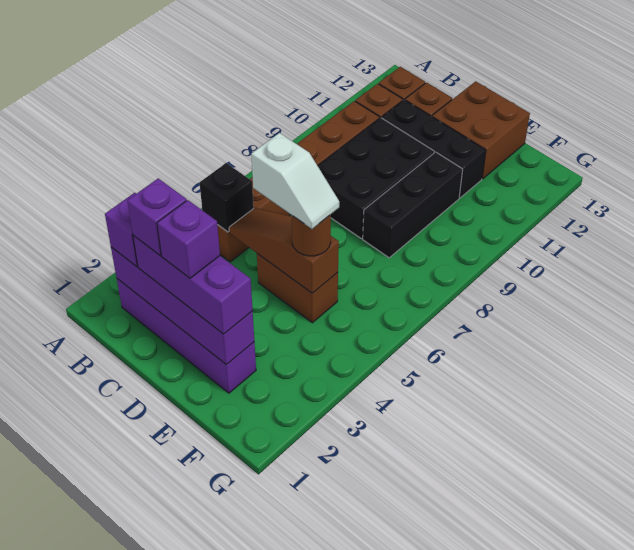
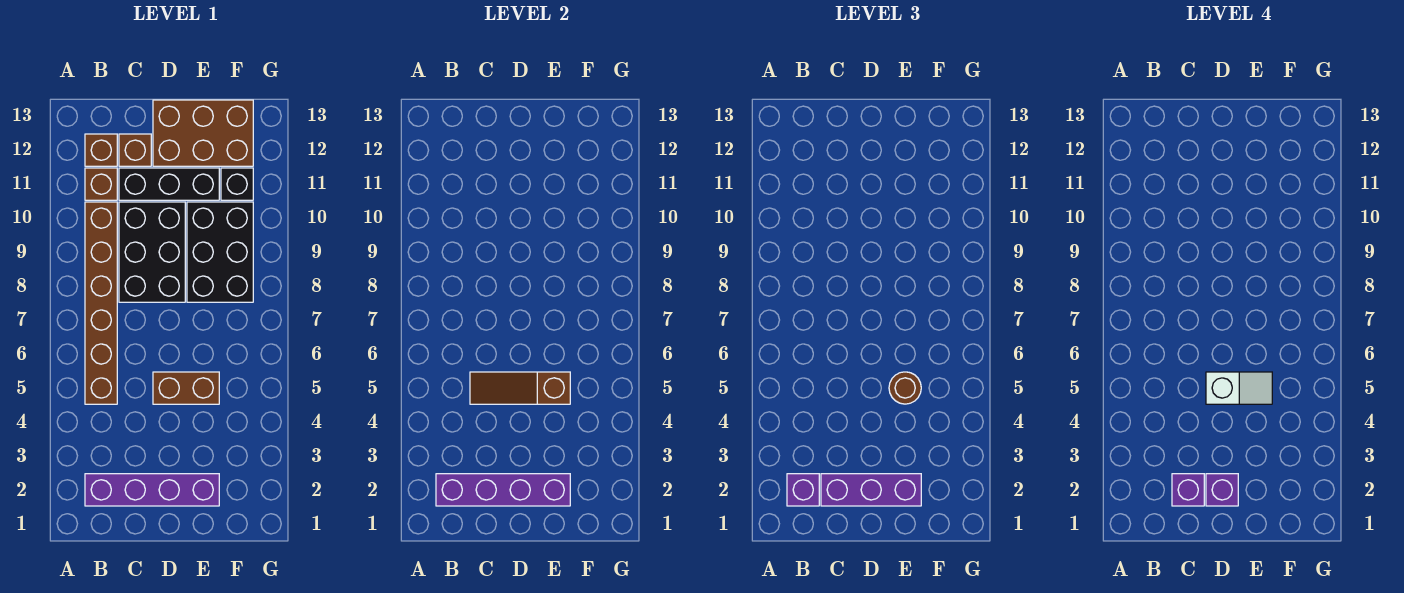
black 1x1 brick [200,163,254,232] -> black 1x1 brick moved to [221,168,253,200]
brown 2x2 brick [432,81,530,179] -> brown 2x3 brick [153,100,253,166]
black 1x3 brick [363,152,463,258] -> black 2x3 brick [187,202,253,302]

